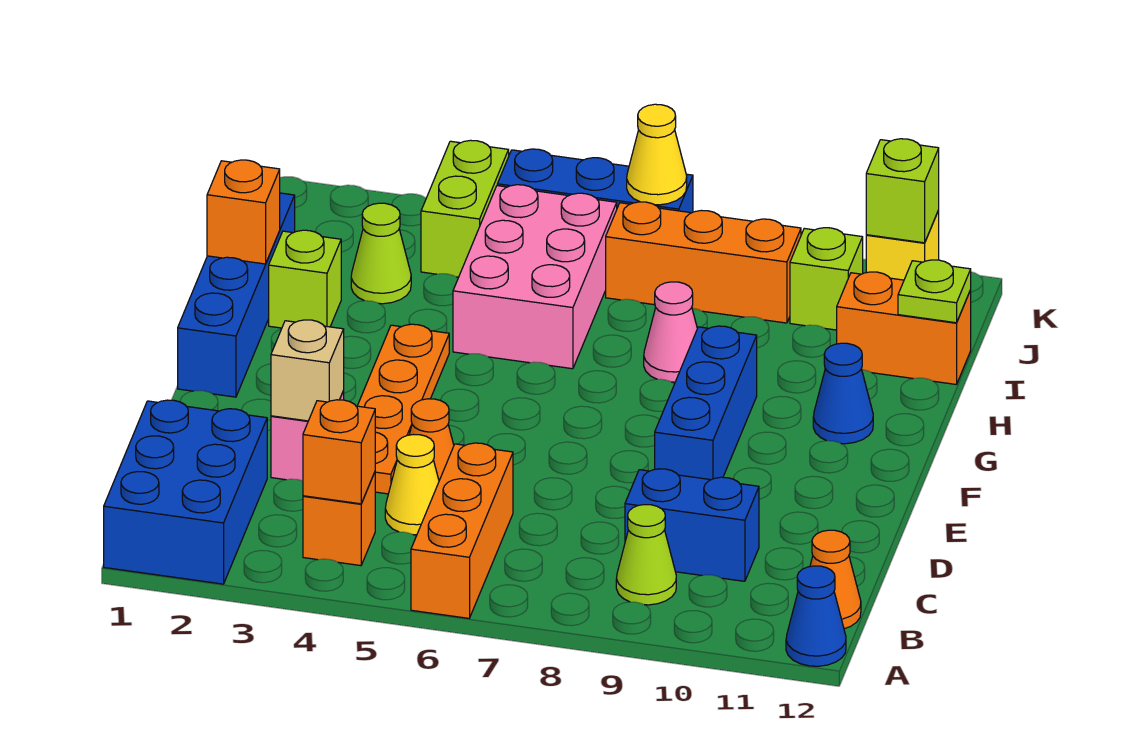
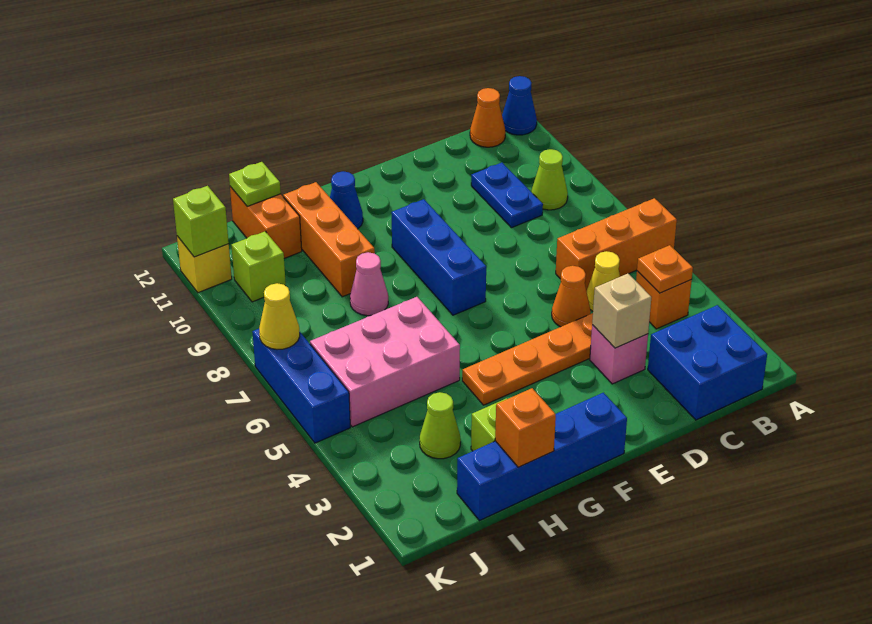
blue 2x3 brick [104,400,267,584] -> blue 2x2 brick [648,305,767,420]
orange 1x1 brick [303,400,375,504] -> orange 1x1 plate [637,245,693,293]
blue 1x2 brick [625,469,759,581] -> blue 1x2 plate [471,163,543,228]
blue 1x3 brick [655,326,757,480] -> blue 1x3 brick turned to [391,199,486,315]
lime 1x2 brick [421,140,509,277] -> none
orange 1x3 brick [606,202,801,323] -> orange 1x3 brick moved to [283,182,375,297]

